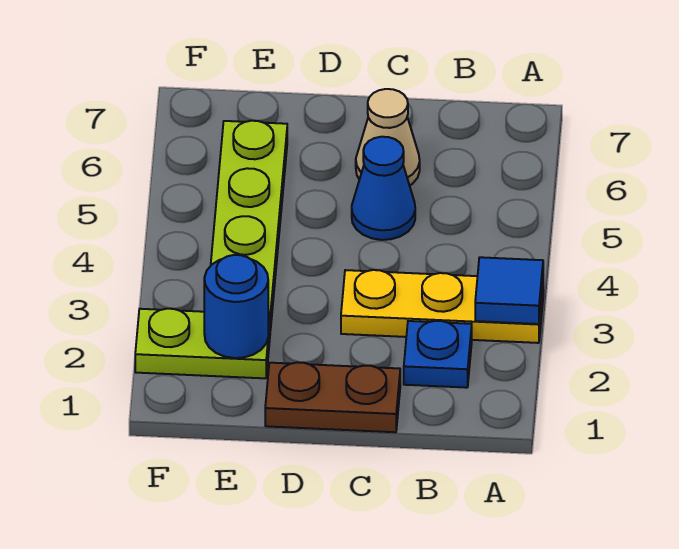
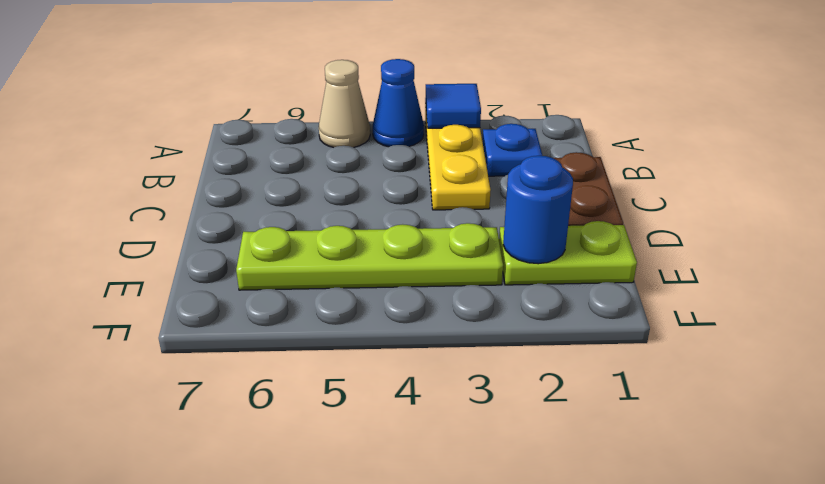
blue 1x1 cone [352,137,415,240] -> blue 1x1 cone moved to [373,59,424,147]
tan 1x1 cone [356,89,420,186] -> tan 1x1 cone moved to [319,60,370,148]
lime 1x2 plate [135,309,270,378] -> lime 1x2 plate turned to [499,221,637,285]

